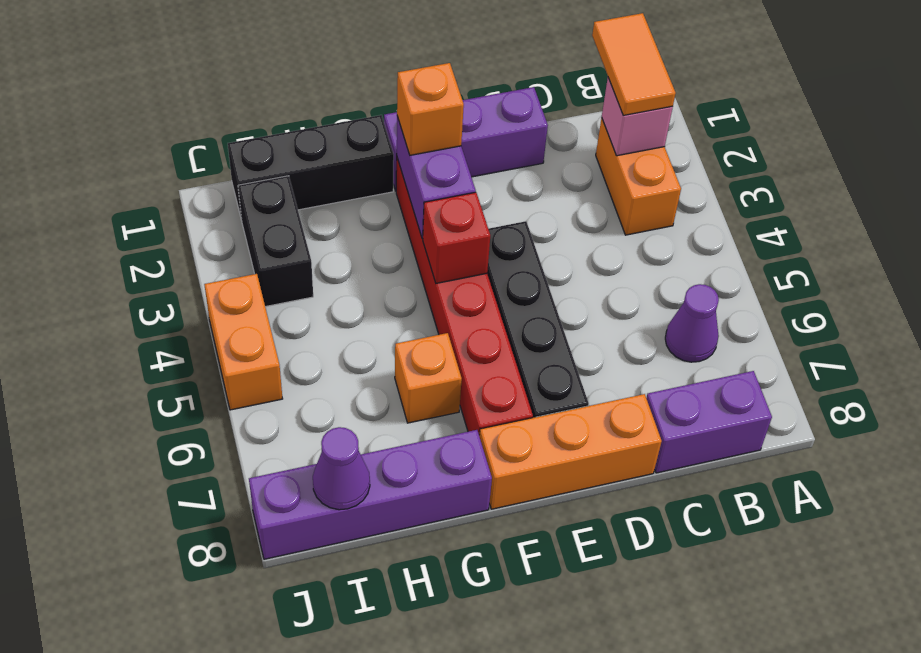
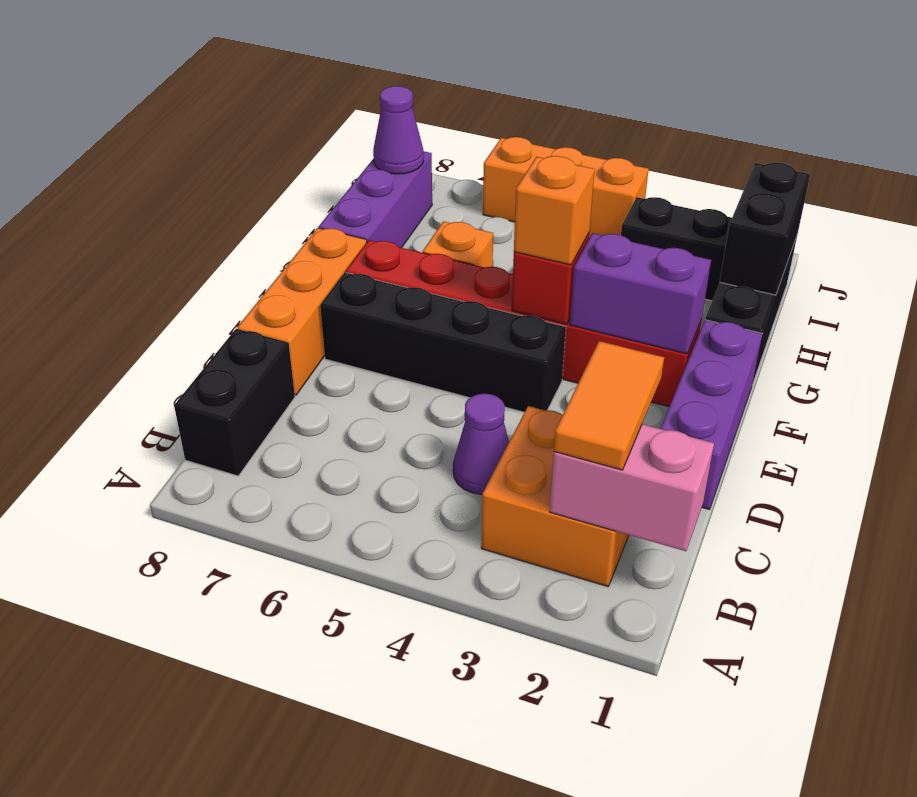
orange 1x2 tile [592,13,676,115] -> orange 1x2 tile turned to [554,341,664,470]
orange 1x2 brick [596,118,681,235] -> orange 2x2 brick [481,406,629,586]
pink 1x1 brick [602,78,673,156] -> pink 1x2 brick [550,424,714,551]
purple 1x1 cone [665,284,719,362] -> purple 1x1 cone moved to [453,393,509,495]
purple 1x2 brick [646,371,772,473] -> black 1x2 brick [174,329,295,476]
orange 1x1 brick [397,63,464,155] -> orange 1x1 brick moved to [514,156,595,265]
purple 1x4 brick [249,430,492,559] -> purple 1x3 brick [319,152,432,248]
none -> black 1x2 brick [720,162,810,295]
orange 1x2 brick [204,274,283,410] -> orange 1x3 brick [483,137,649,238]

